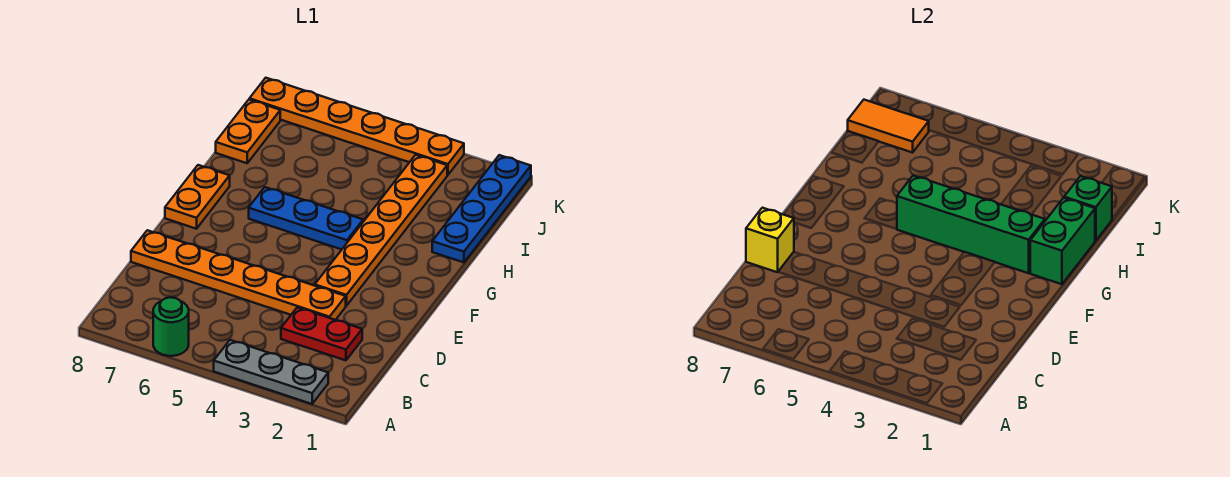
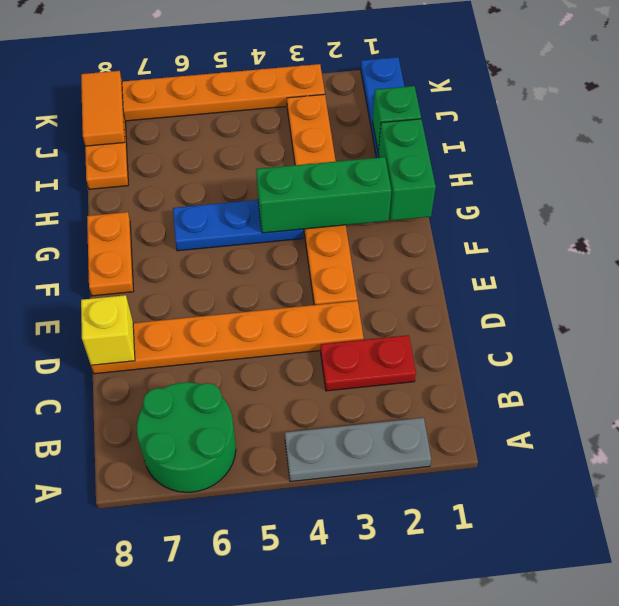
green 1x1 round brick [153,297,189,356] -> green 2x2 round brick [137,382,236,492]
green 1x4 brick [897,175,1045,273] -> green 1x3 brick [256,157,391,233]
orange 1x2 tile [848,100,929,153] -> orange 1x2 tile turned to [81,71,125,146]

